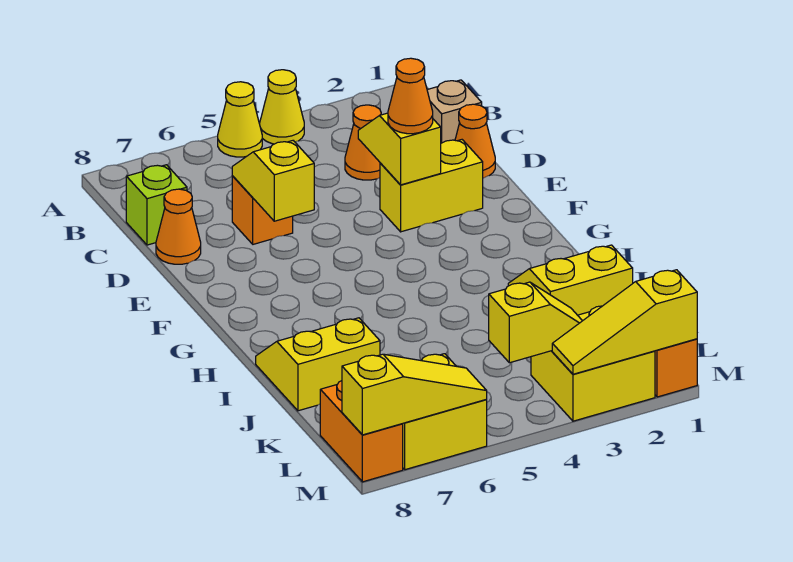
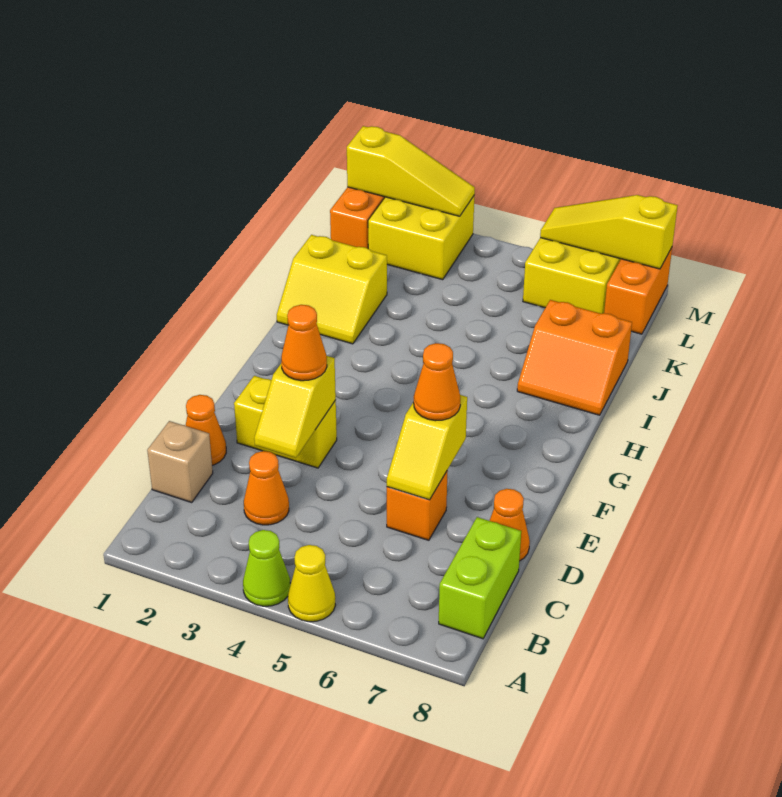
yellow 1x1 cone [260,70,304,144] -> lime 1x1 cone [243,530,290,606]
lime 1x1 brick [126,165,187,245] -> lime 1x2 brick [439,517,521,639]
none -> orange 1x1 cone [414,343,460,421]
yellow 2x2 slope [256,318,380,411] -> orange 2x2 slope [517,300,632,415]
yellow 1x2 slope [489,282,582,363] -> none

